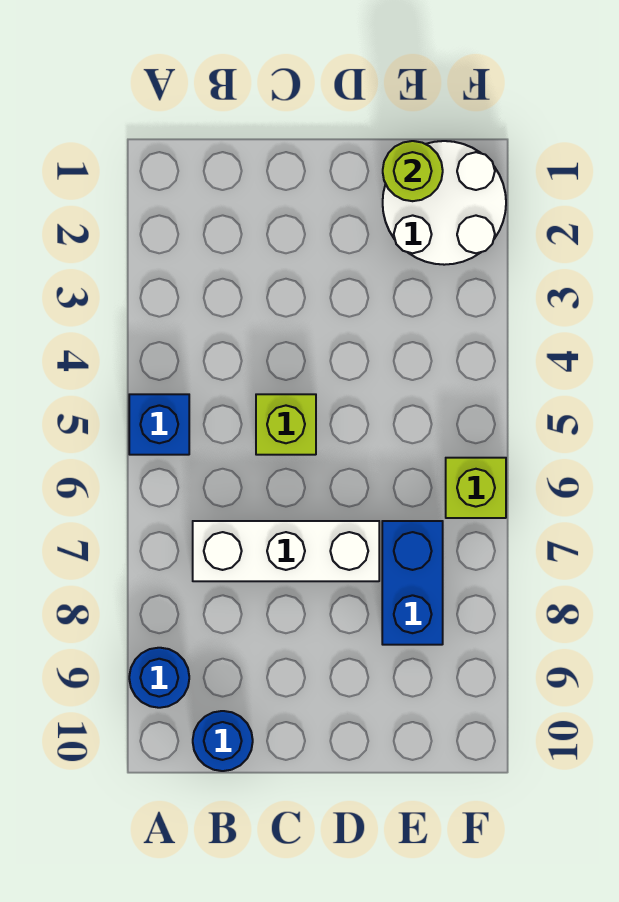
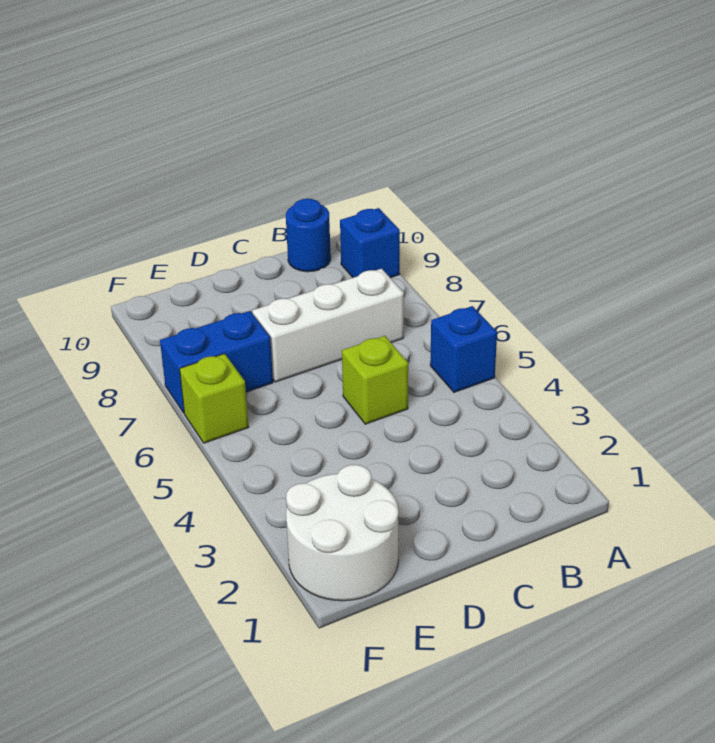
blue 1x1 round brick [129,648,189,708] -> blue 1x1 brick [340,208,400,278]
lime 1x1 round brick [383,141,443,201] -> none
blue 1x2 brick [382,521,443,645] -> blue 1x2 brick turned to [160,311,273,413]

